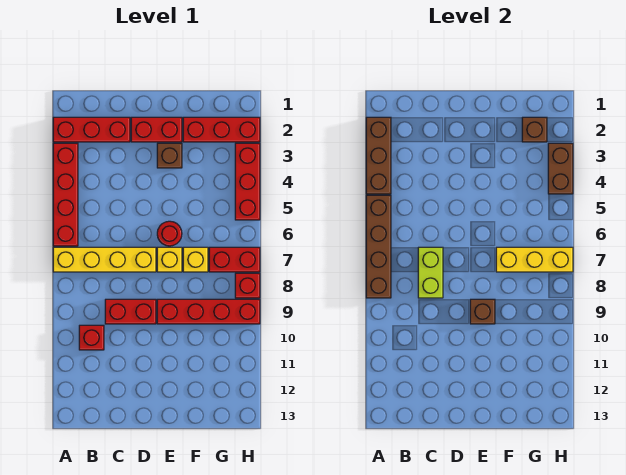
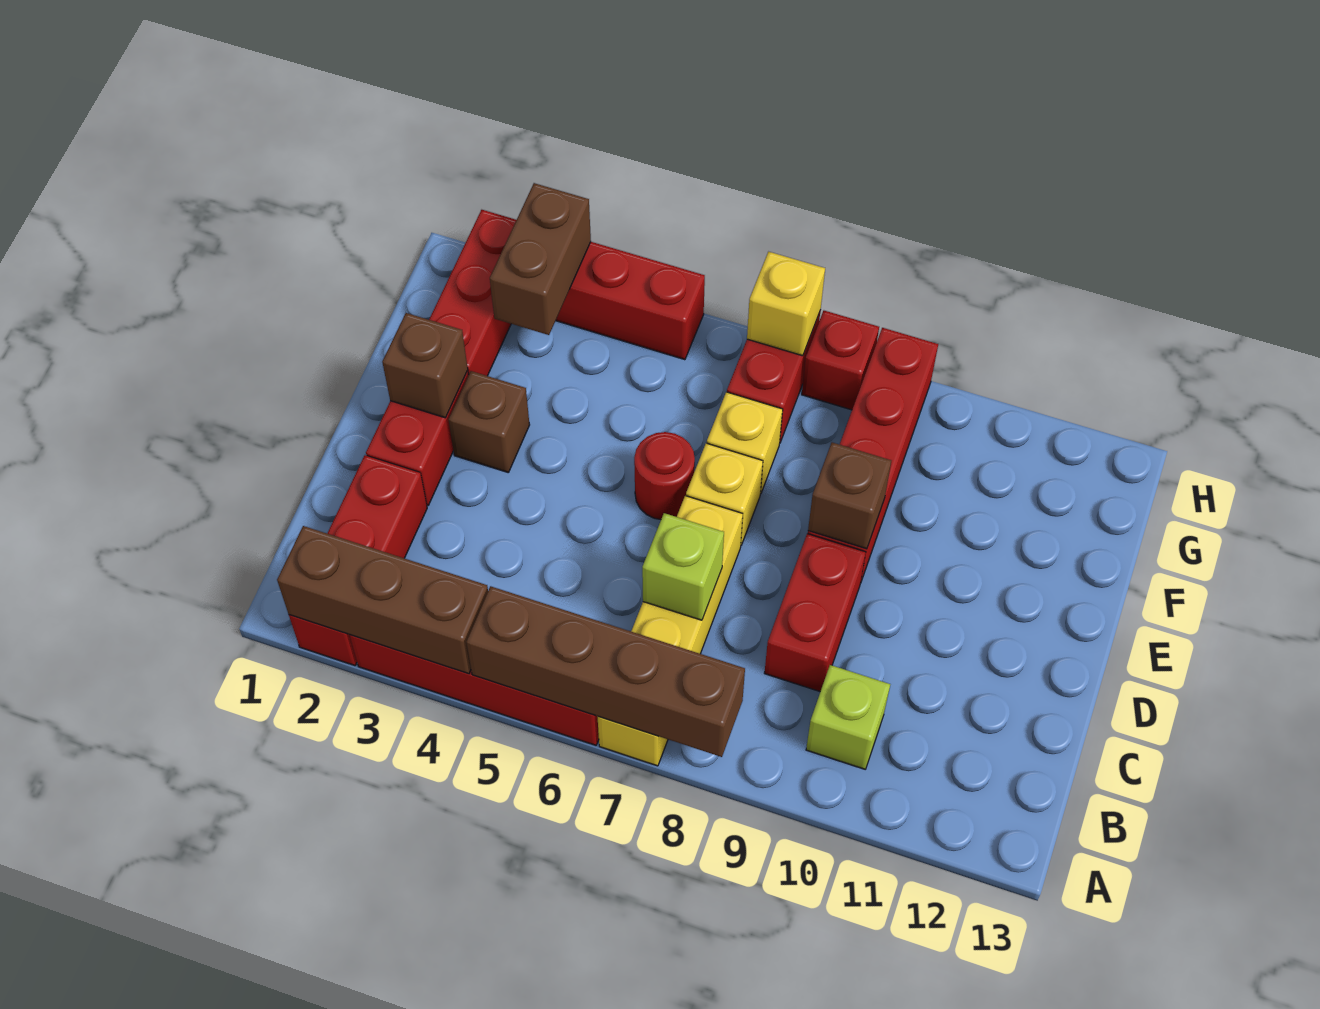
red 1x1 brick [79,325,104,350] -> lime 1x1 brick [806,665,890,769]
lime 1x2 brick [418,247,443,298] -> lime 1x1 brick [642,513,724,620]
yellow 1x3 brick [496,247,573,272] -> yellow 1x1 brick [747,252,825,356]
brown 1x1 brick [522,117,547,142] -> brown 1x1 brick moved to [382,313,468,418]
brown 1x2 brick [548,143,573,194] -> brown 1x2 brick turned to [490,183,591,335]

